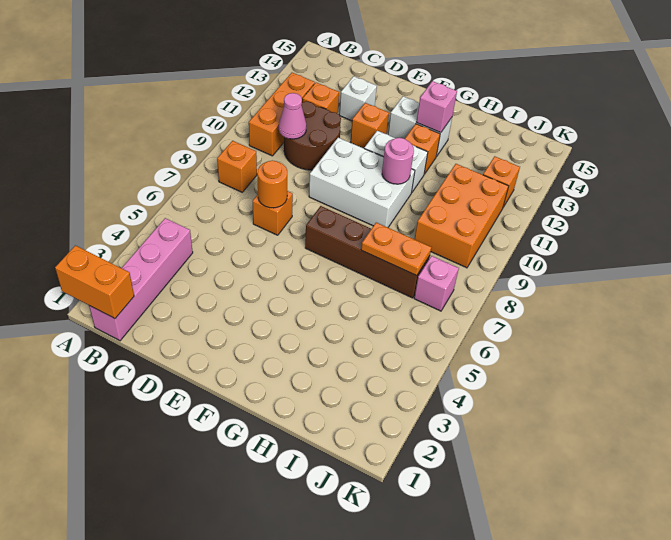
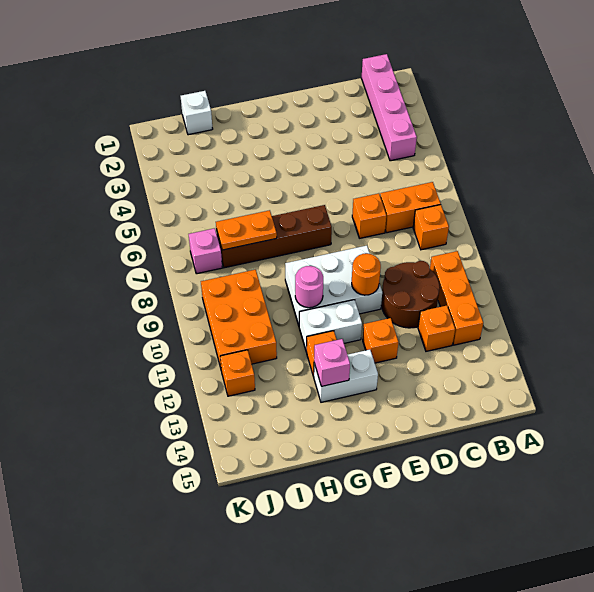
orange 1x2 brick [55,245,134,319] -> orange 1x2 brick moved to [380,182,441,233]
pink 1x1 cone [279,93,306,139] -> none
orange 1x1 round brick [257,161,287,208] -> orange 1x1 round brick moved to [352,253,381,295]
white 1x1 brick [339,76,377,121] -> white 1x1 brick moved to [181,91,213,135]

